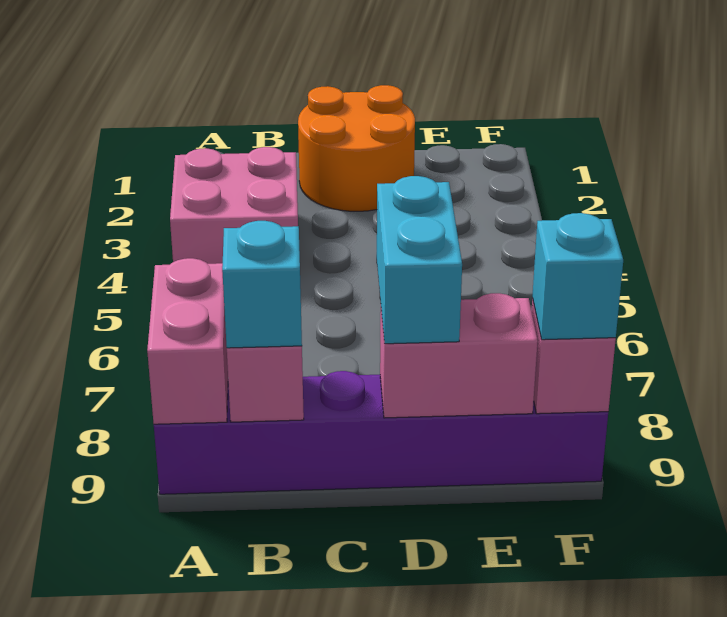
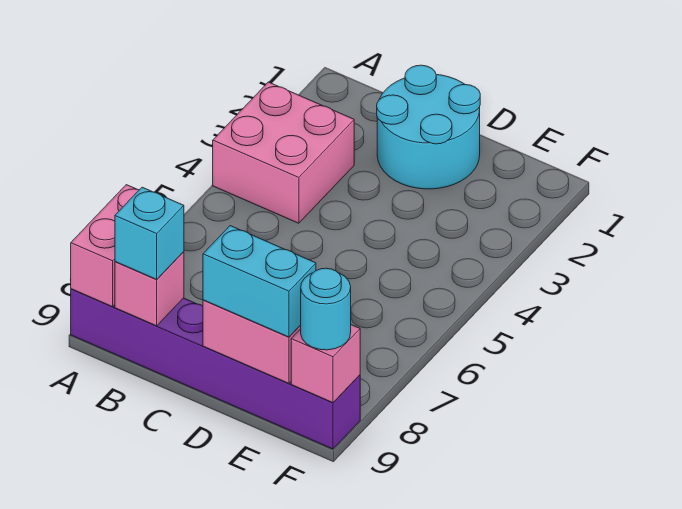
orange 2x2 round brick [298,85,415,211] -> cyan 2x2 round brick [377,65,480,189]
cyan 1x2 brick [377,176,462,344] -> cyan 1x2 brick turned to [203,226,316,337]
cyan 1x1 brick [532,213,623,340] -> cyan 1x1 round brick [300,268,351,350]

